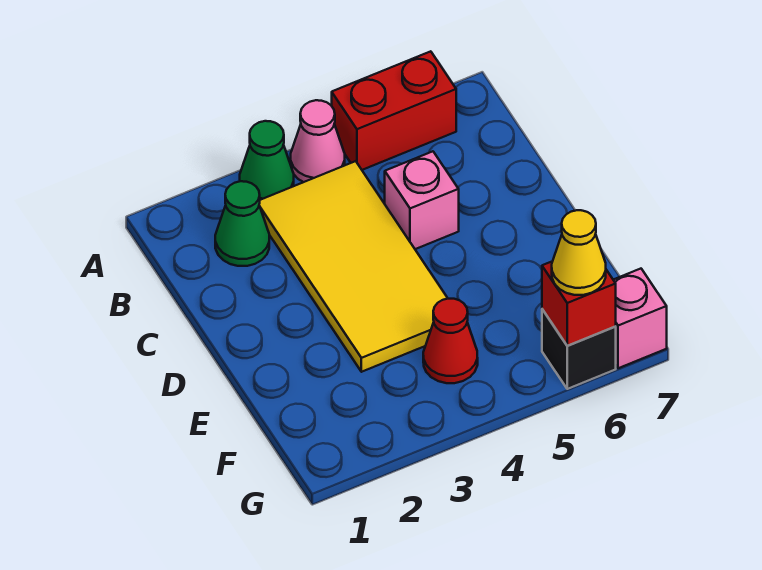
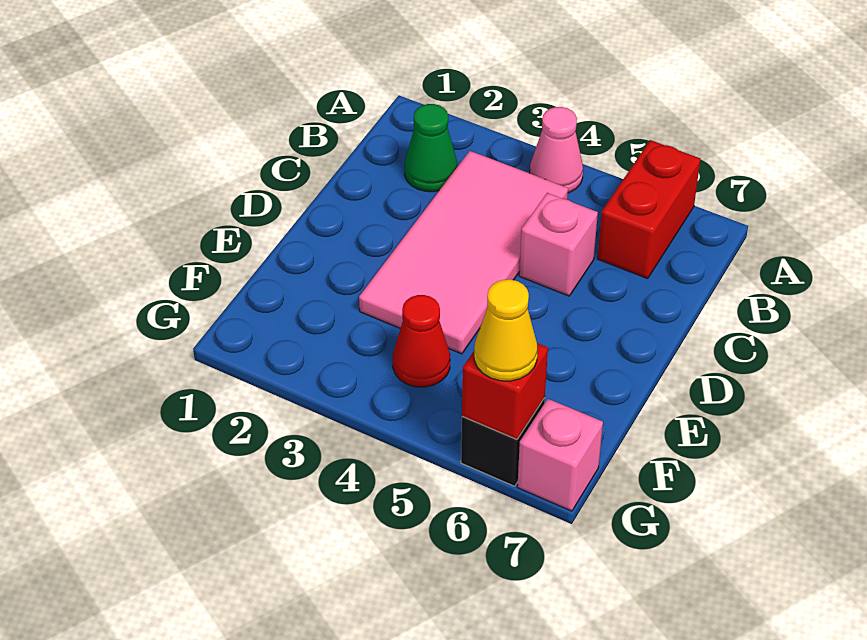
green 1x1 cone [240,121,294,200] -> none
red 1x2 brick [332,51,456,170] -> red 1x2 brick turned to [597,140,700,279]
yellow 2x4 tile [259,161,448,372] -> pink 2x4 tile [359,151,568,354]

